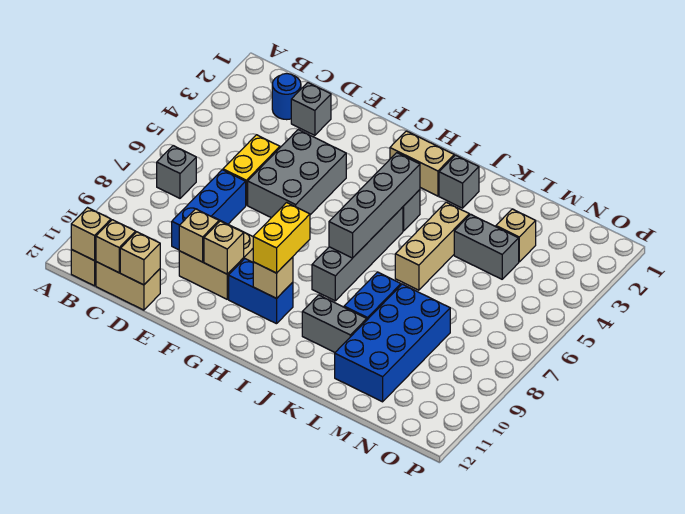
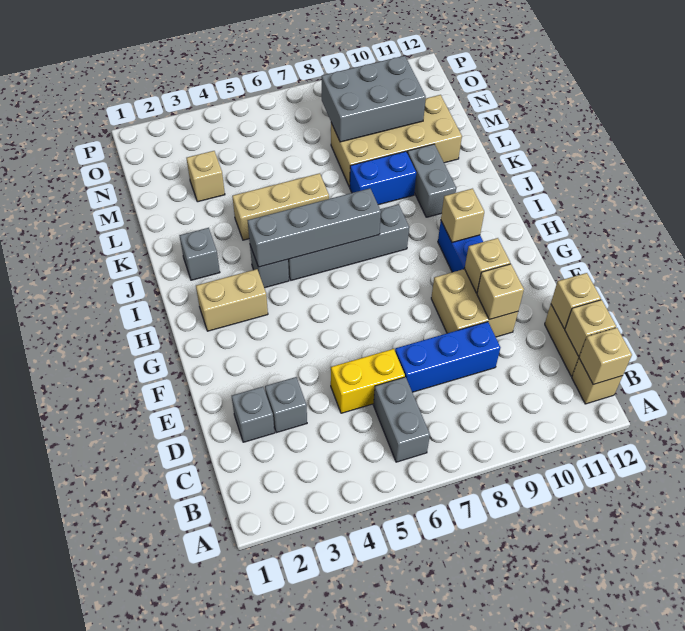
grey 1x1 brick [157,146,196,198] -> grey 1x1 brick moved to [265,377,307,433]
blue 1x1 round brick [272,74,301,120] -> none
grey 2x3 brick [248,129,346,218] -> grey 2x3 brick moved to [322,56,426,142]
tan 1x2 brick [390,131,454,196] -> tan 1x2 brick turned to [196,269,268,331]
yellow 1x2 brick [253,203,310,273] -> none
grey 1x2 brick [454,214,519,279] -> grey 1x2 brick moved to [373,377,430,462]
blue 2x4 brick [335,284,450,402] -> tan 2x4 brick [331,95,462,187]

